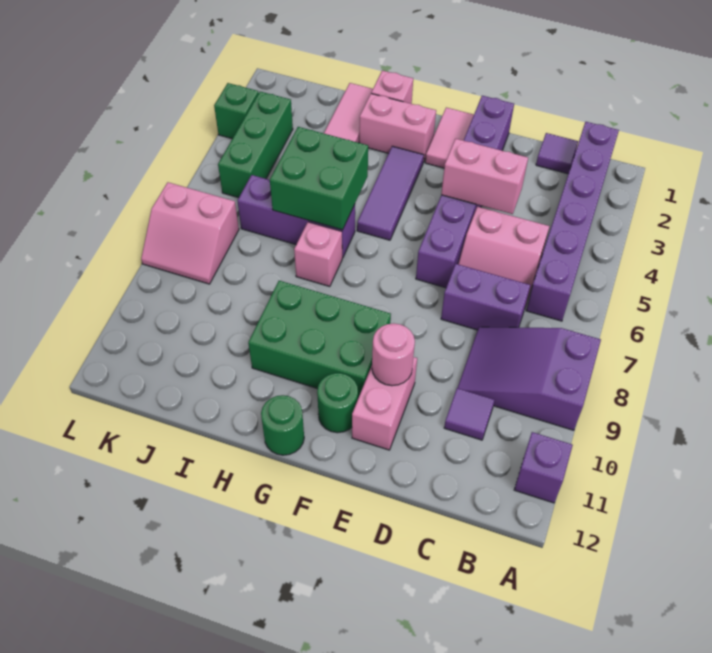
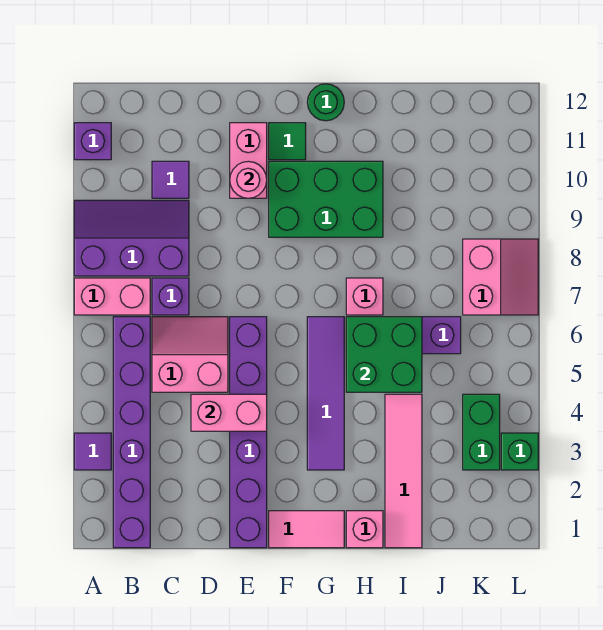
purple 2x3 slope [458,327,601,430] -> purple 2x3 slope turned to [74,200,189,276]
purple 1x1 tile [536,133,578,174] -> purple 1x1 tile moved to [74,433,111,470]
purple 1x2 brick [441,264,530,330] -> purple 1x1 brick [152,278,189,315]
pink 1x2 tile [425,108,474,168] -> pink 1x2 tile turned to [269,511,344,548]
green 1x1 round brick [317,373,358,433] -> green 1x1 tile [269,123,306,160]
pink 1x2 brick [359,94,436,162] -> pink 1x2 brick moved to [74,278,150,315]
purple 1x3 tile [357,146,424,240] -> purple 1x4 tile [307,317,344,470]
green 1x3 brick [218,92,293,198] -> green 1x2 brick [463,394,500,470]
pink 2x2 slope [141,182,239,284] -> pink 2x2 slope turned to [463,239,538,315]

